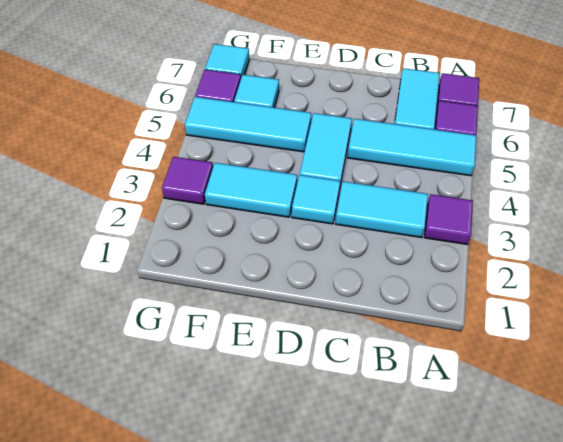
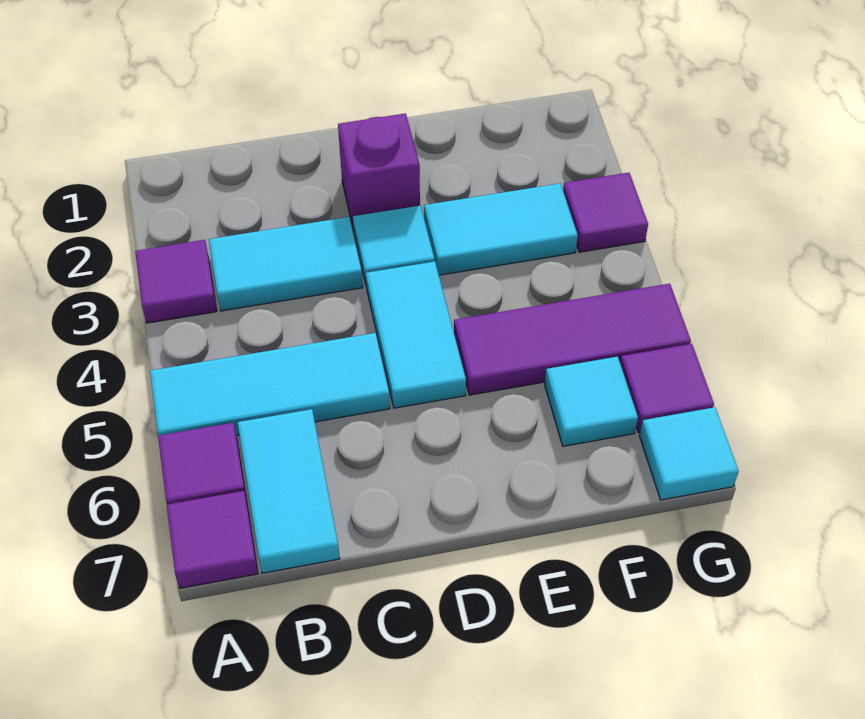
none -> purple 1x1 brick [338,113,420,231]
cyan 1x3 tile [185,97,311,152] -> purple 1x3 tile [454,284,691,395]

